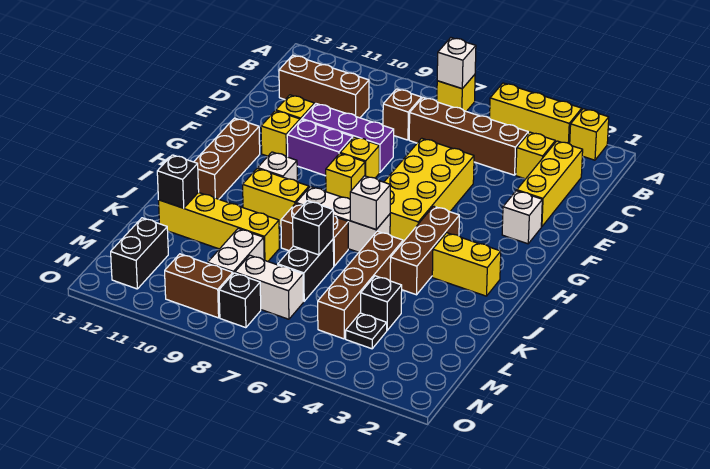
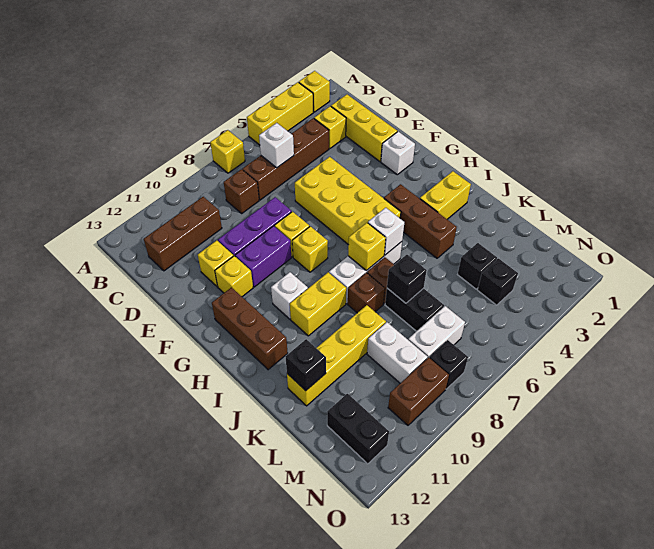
white 1x1 brick [437,38,476,88] -> white 1x1 brick moved to [259,123,294,168]
none -> yellow 1x1 brick [348,223,386,271]
brown 1x4 brick [318,231,403,339] -> none
black 1x1 plate [346,313,387,349] -> black 1x1 brick [477,258,518,305]

